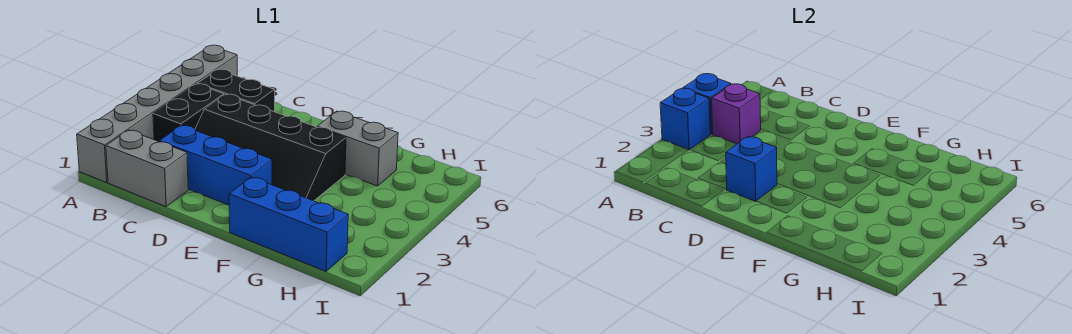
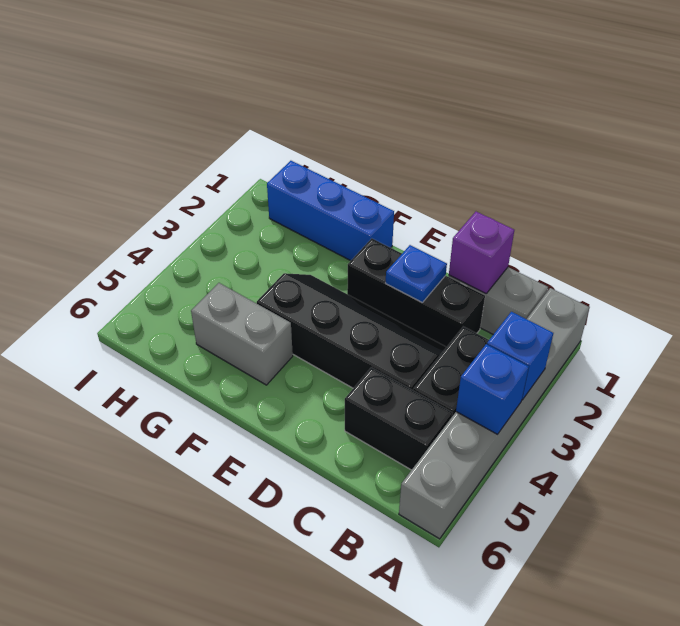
purple 1x1 brick [712,84,761,144] -> purple 1x1 brick moved to [449,212,514,294]
blue 1x3 brick [159,125,272,205] -> black 1x3 brick [347,238,485,347]
blue 1x1 brick [725,137,777,201] -> blue 1x1 plate [386,245,447,303]

